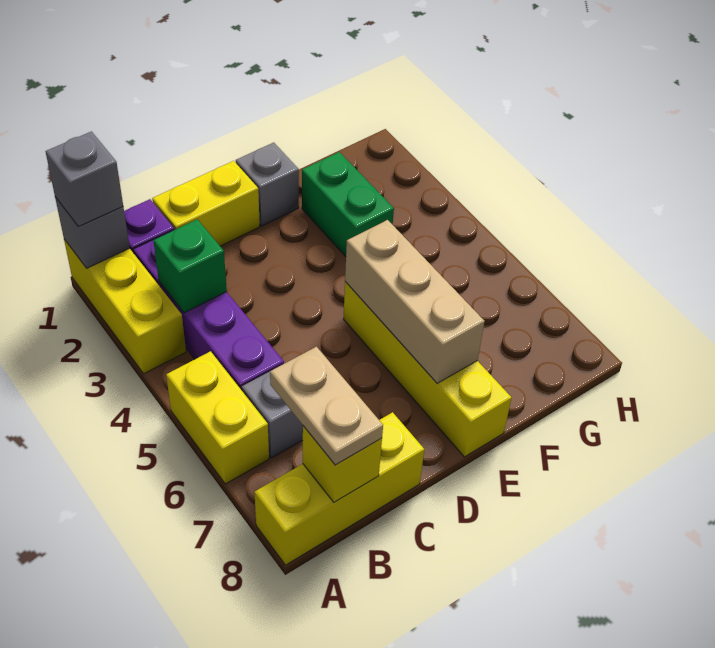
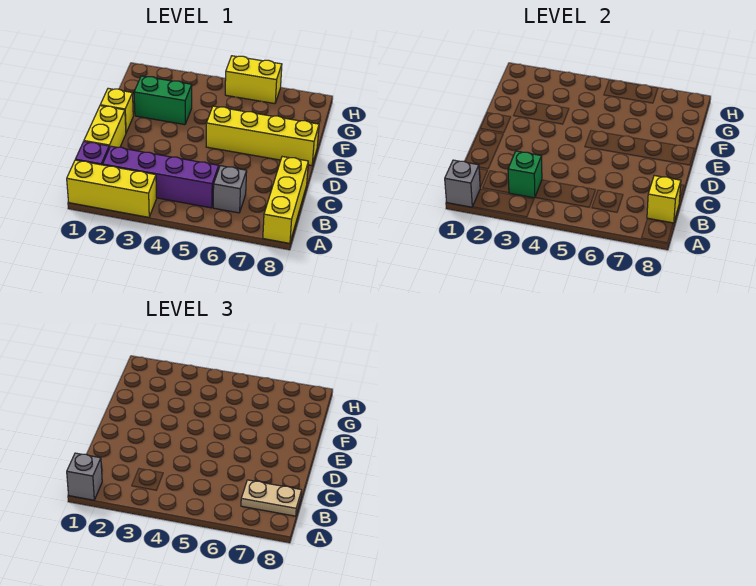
yellow 1x2 brick [166,351,269,484] -> yellow 1x2 brick moved to [225,56,282,104]
grey 1x1 brick [236,143,299,226] -> yellow 1x1 brick [100,88,133,132]
tan 1x3 brick [345,220,485,383] -> none

